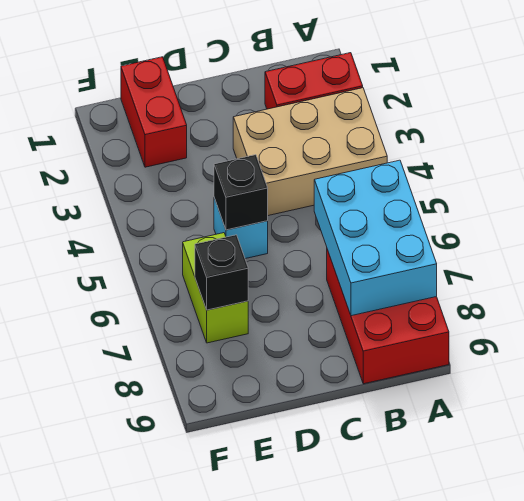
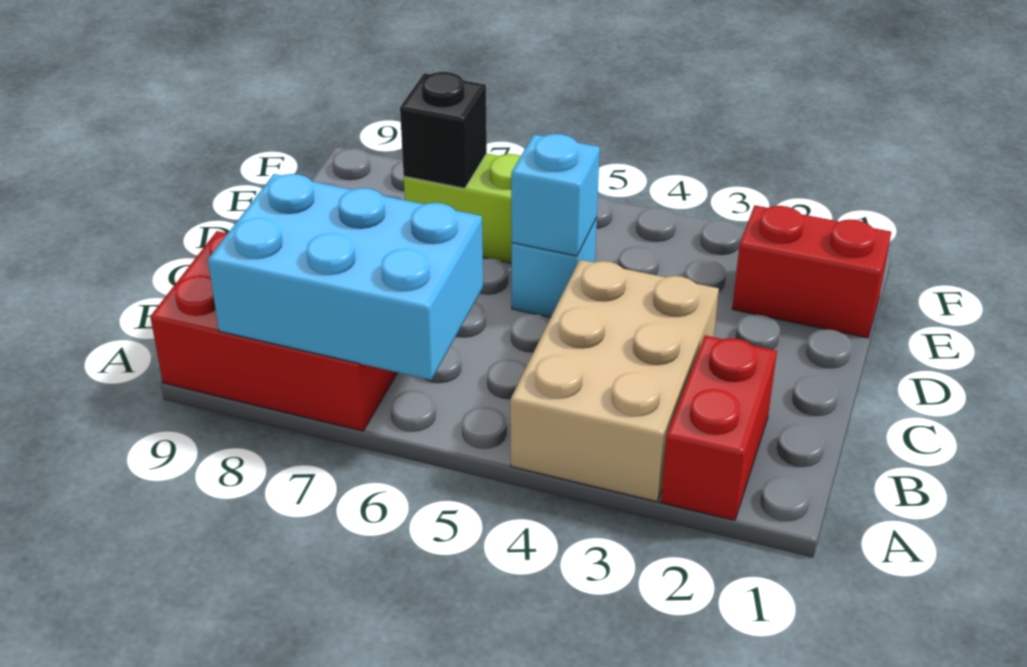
black 1x1 brick [214,155,268,230] -> cyan 1x1 brick [511,134,600,256]

